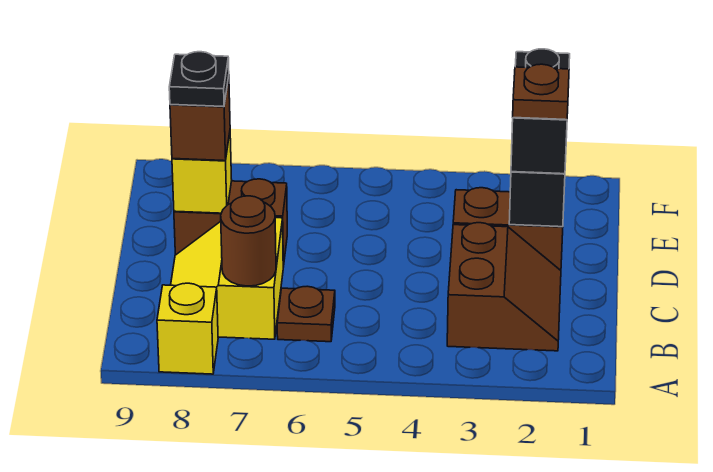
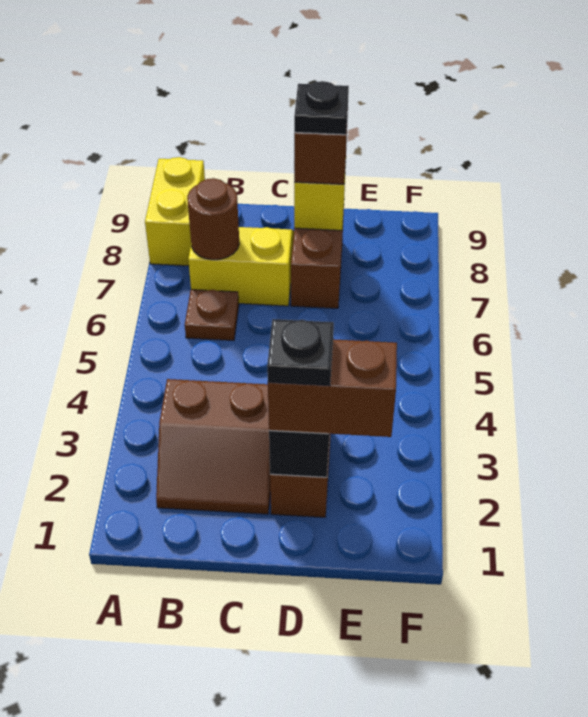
yellow 1x1 brick [157,283,218,374] -> yellow 1x2 brick [145,157,205,266]
black 1x2 brick [511,49,570,174] -> brown 1x2 brick [268,339,397,437]
brown 1x1 plate [513,64,569,120] -> black 1x1 plate [267,319,334,386]

